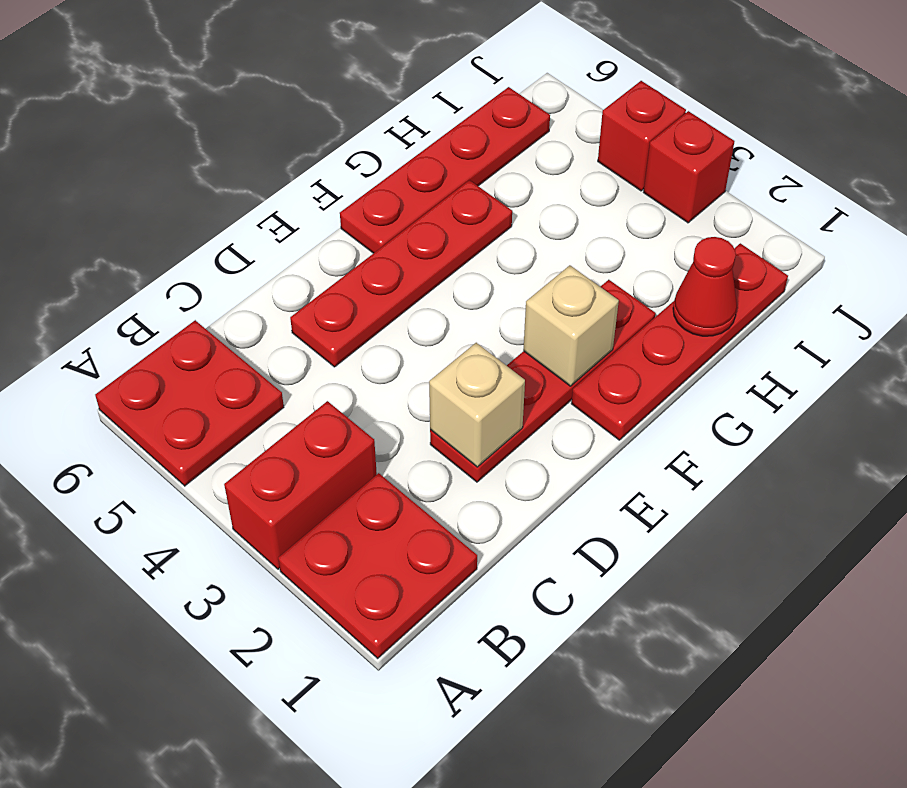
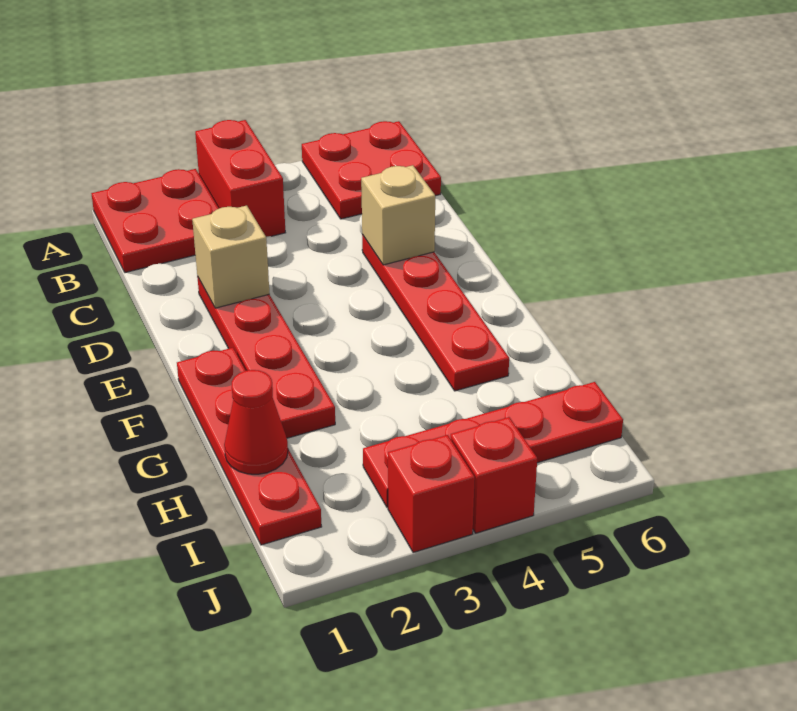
tan 1x1 brick [523,265,619,386] -> tan 1x1 brick moved to [361,165,435,265]
red 1x4 plate [340,87,550,253] -> red 1x4 plate turned to [363,382,623,507]

